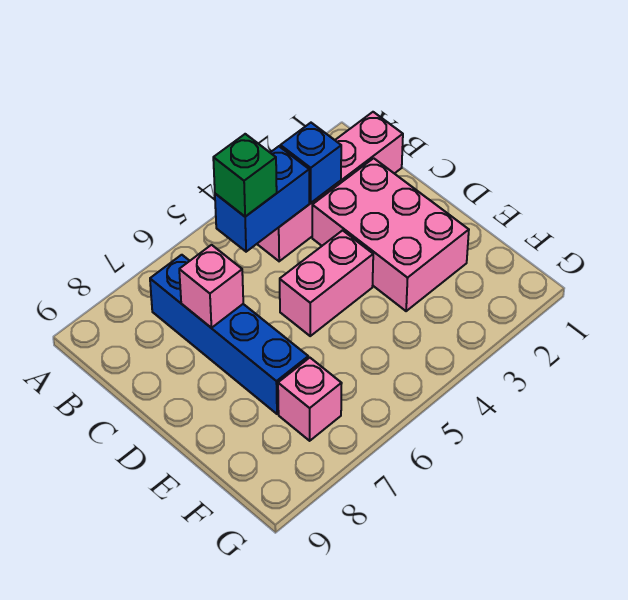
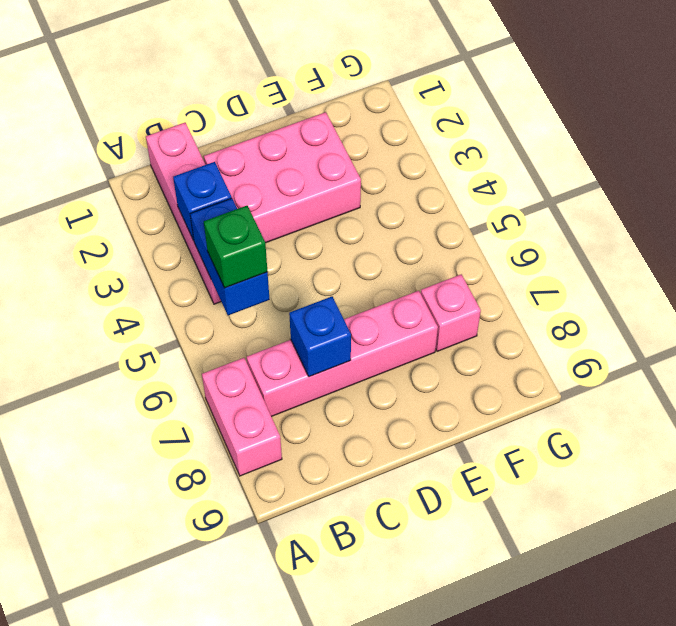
blue 1x4 brick [150,255,308,414] -> pink 1x4 brick [247,291,438,417]
pink 1x1 brick [179,245,243,328] -> blue 1x1 brick [289,297,351,377]
pink 1x2 brick [280,230,373,336] -> pink 1x2 brick moved to [202,358,282,476]

